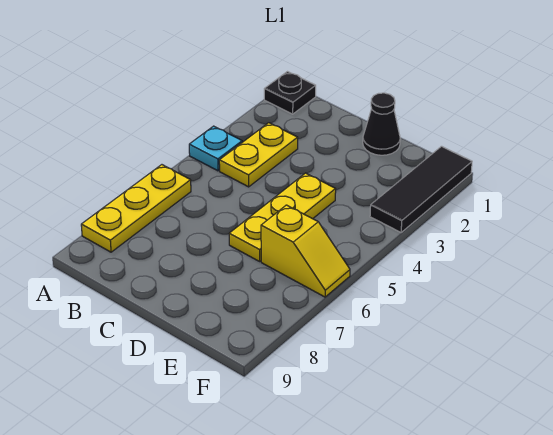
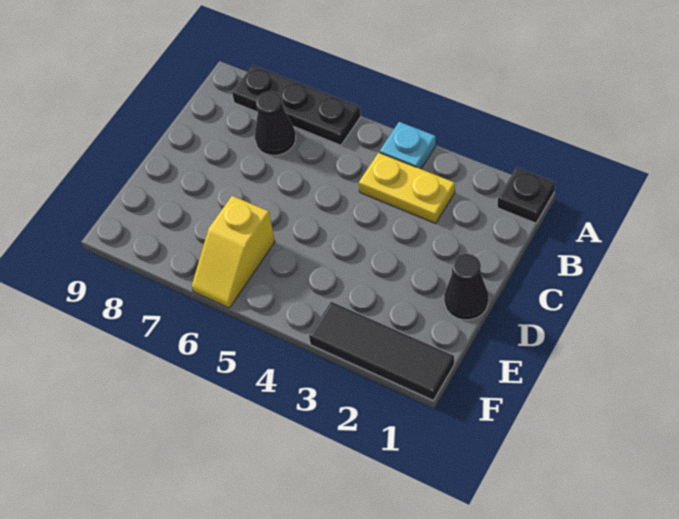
yellow 1x3 plate [81,165,191,252] -> black 1x3 plate [232,65,361,145]
none -> black 1x1 cone [255,91,296,155]
yellow 1x3 plate [229,173,336,261] -> none

